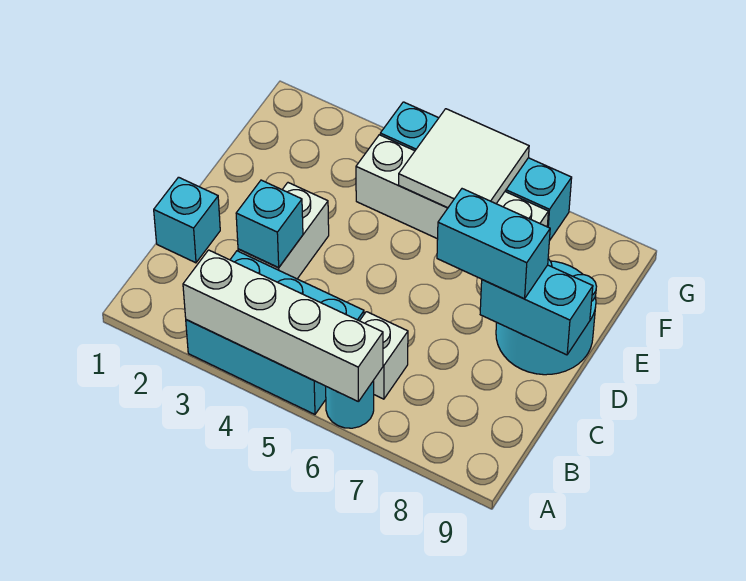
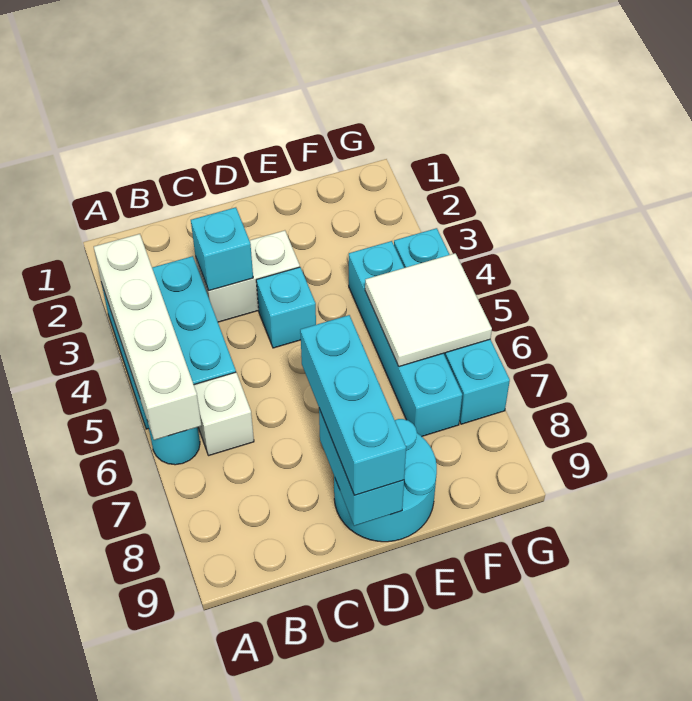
cyan 1x1 brick [154,177,220,263] -> cyan 1x1 brick moved to [256,267,316,348]
cyan 1x2 brick [437,189,550,299] -> cyan 1x3 brick [300,315,406,495]
white 1x4 brick [356,135,548,239] -> cyan 1x4 brick [349,241,462,436]

